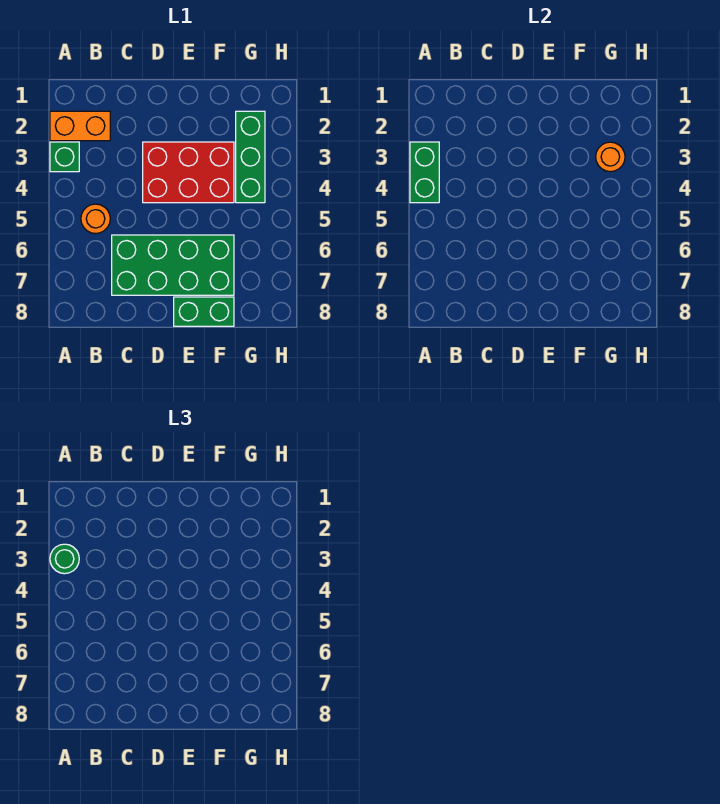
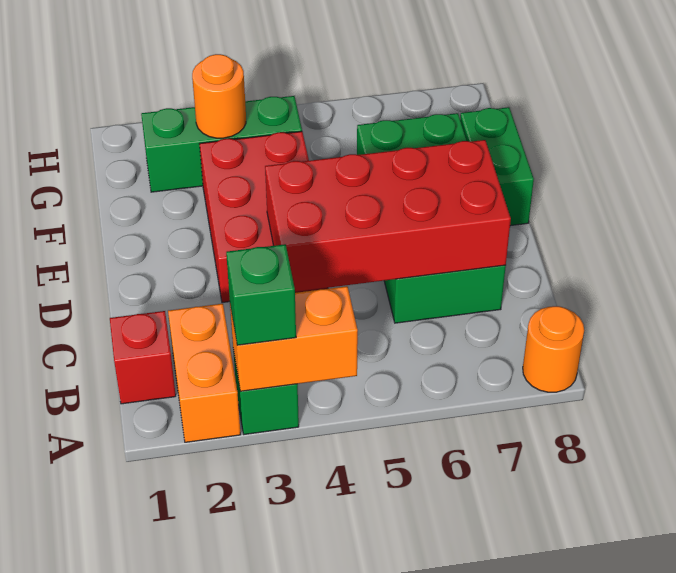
green 1x2 brick [410,142,439,203] -> orange 1x2 brick [230,286,358,391]
green 1x1 round brick [50,544,79,574] -> green 1x1 brick [226,244,296,345]
none -> red 1x1 brick [110,311,176,404]
orange 1x1 round brick [81,204,110,234] -> orange 1x1 round brick moved to [523,306,584,392]
none -> red 2x4 brick [265,140,511,292]

